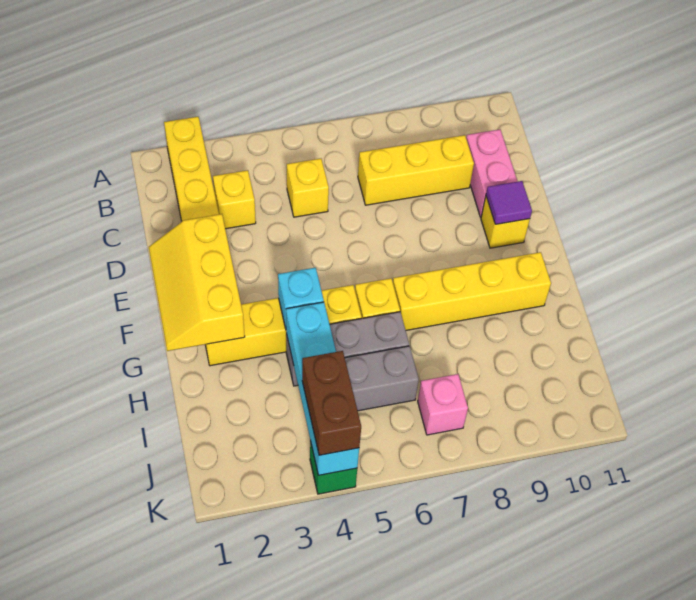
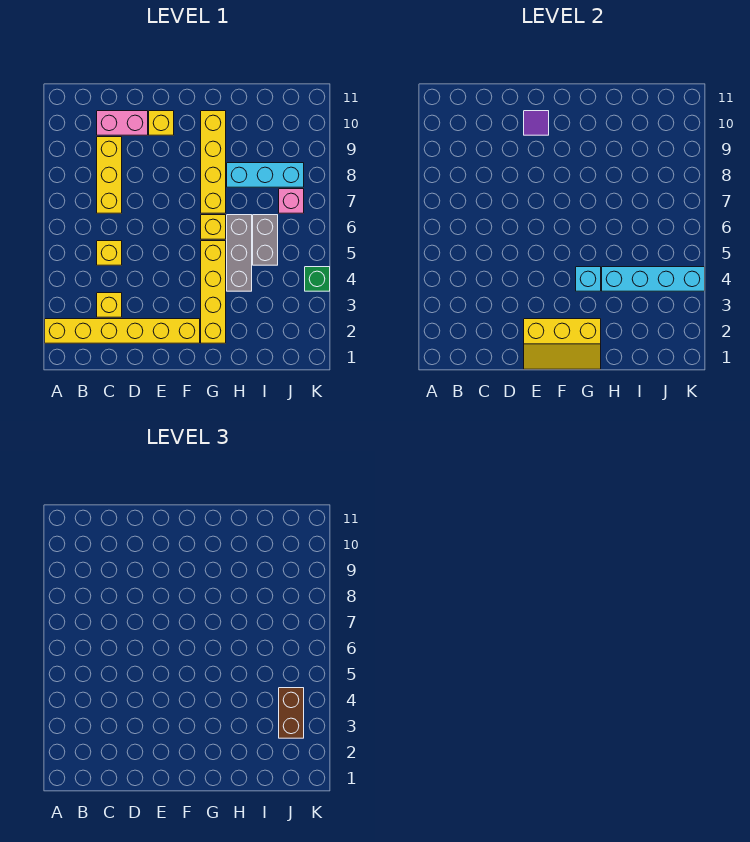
none -> cyan 1x3 brick [227,163,304,187]
brown 1x2 brick [302,351,361,455] -> brown 1x2 brick turned to [279,688,304,738]

